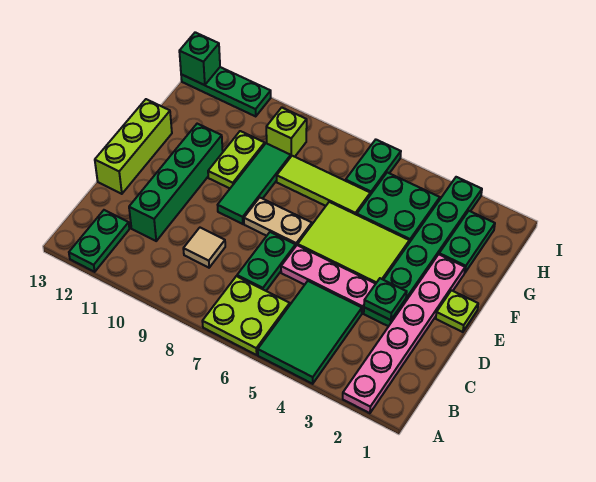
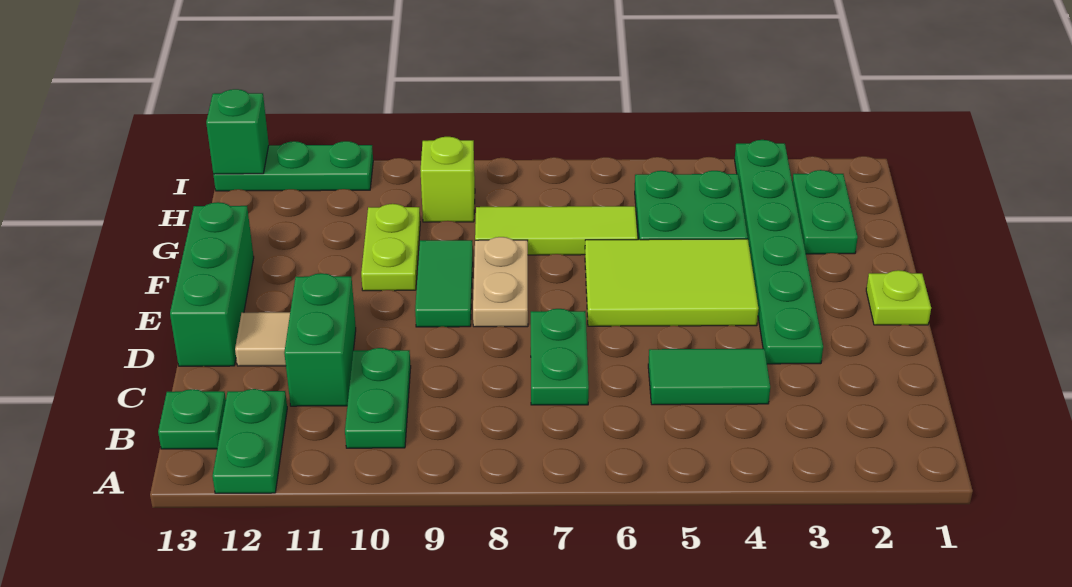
pink 1x6 plate [343,254,465,413] -> none
green 2x3 tile [258,281,362,384] -> green 1x2 tile [648,349,770,405]
lime 2x2 plate [202,276,290,355] -> none
tan 1x1 tile [183,228,225,268] -> tan 1x1 tile moved to [235,312,290,366]
green 1x4 brick [129,124,223,241] -> green 1x2 brick [284,273,356,406]
green 1x1 plate [364,278,407,320] -> green 1x1 plate moved to [158,389,226,449]
pink 1x3 plate [281,245,375,313] -> none
lime 1x3 brick [95,99,172,194] -> green 1x3 brick [170,202,254,366]
tan 1x2 plate [244,198,312,245] -> tan 1x2 plate turned to [473,237,528,327]
green 1x3 tile [218,143,291,224] -> green 1x2 tile [415,240,473,327]
green 1x2 plate [346,140,401,195] -> green 1x2 plate moved to [345,348,411,448]

